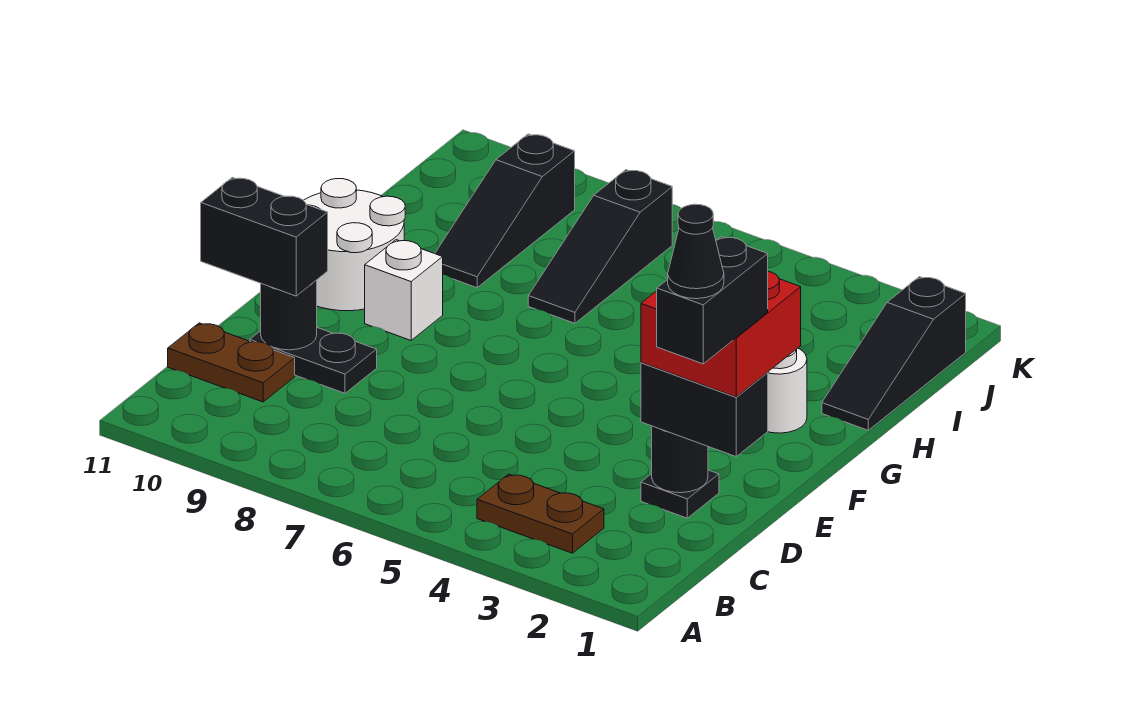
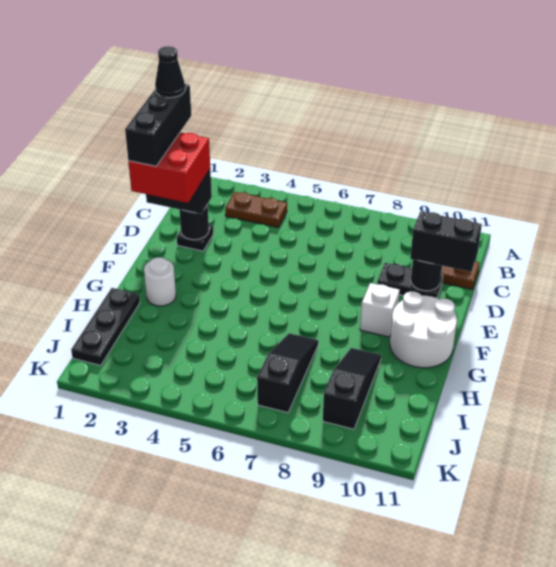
black 1x2 brick [657,237,768,364] -> black 1x3 brick [125,84,191,166]
black 1x3 slope [822,277,966,430] -> black 1x3 plate [71,288,140,365]

